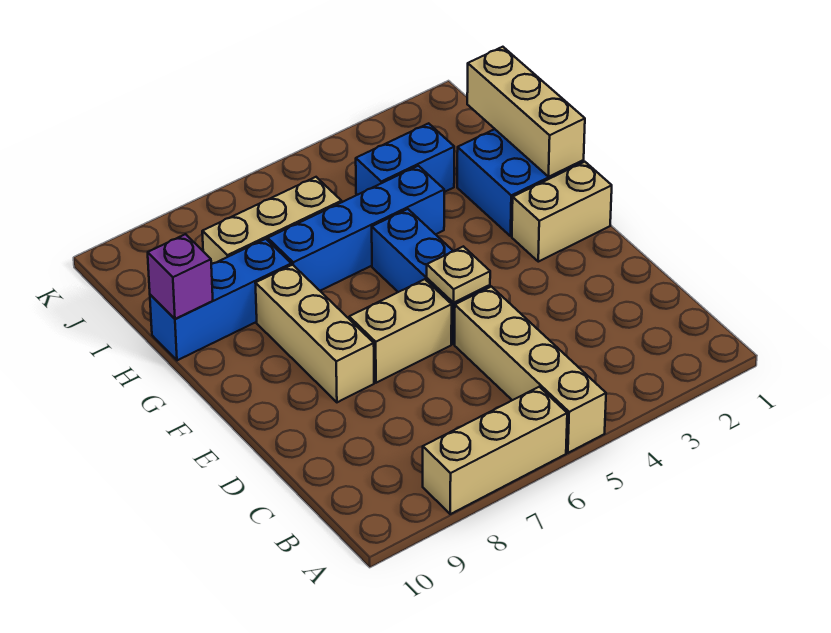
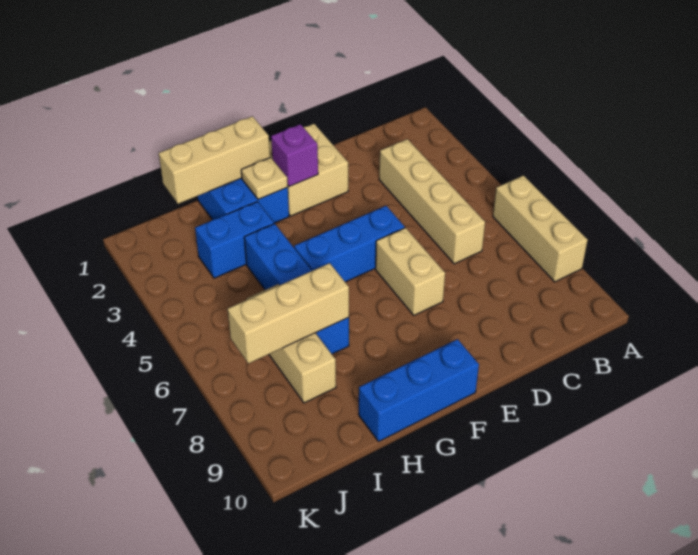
tan 1x4 brick [455,287,606,453] -> tan 1x4 brick turned to [379,139,485,264]
tan 1x1 plate [427,246,490,303] -> tan 1x1 plate moved to [241,157,288,199]
tan 1x3 brick [255,265,374,402] -> tan 1x3 brick moved to [228,263,349,364]
tan 1x2 brick [512,162,612,262] -> tan 2x2 brick [269,124,348,216]
blue 1x3 brick [150,239,291,360] -> blue 1x3 brick turned to [359,339,479,441]
purple 1x1 brick [148,234,213,319] -> purple 1x1 brick moved to [271,124,318,187]
blue 1x2 brick [356,123,454,195] -> blue 1x2 brick turned to [195,202,274,278]

